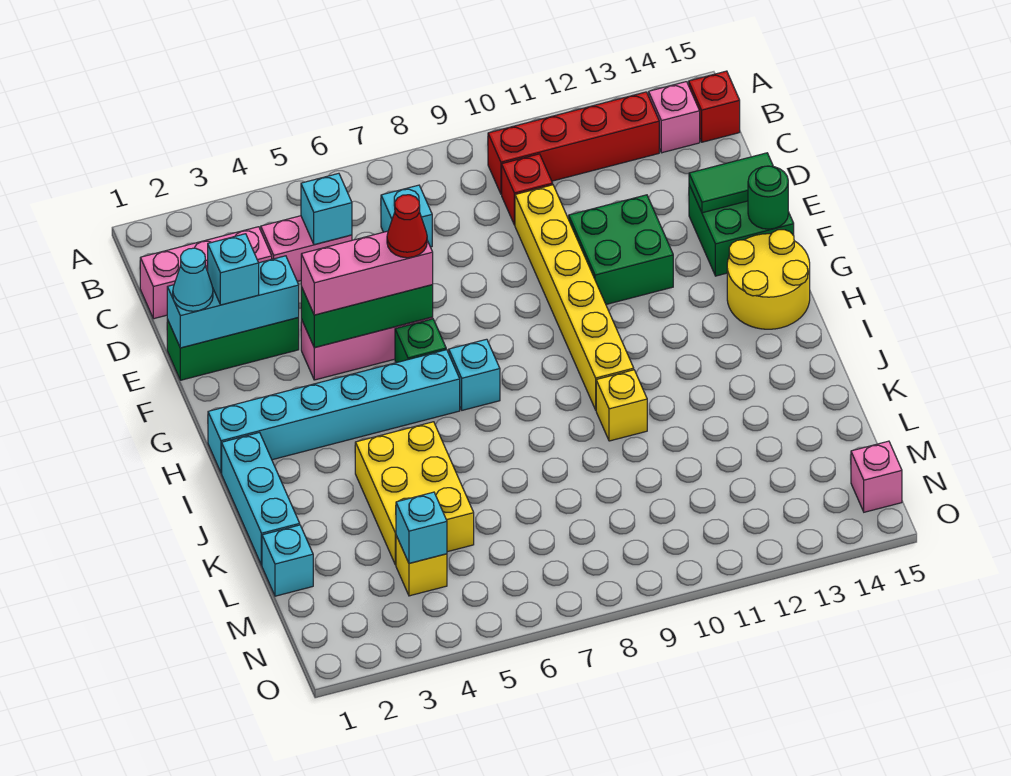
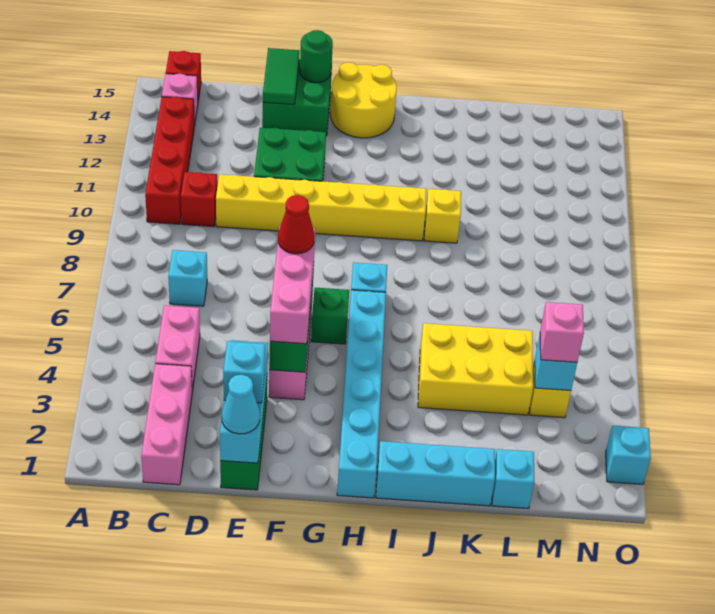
cyan 1x1 brick [301,173,352,245] -> cyan 1x1 brick moved to [606,426,651,484]
pink 1x1 brick [851,441,902,512] -> pink 1x1 brick moved to [540,302,584,362]

